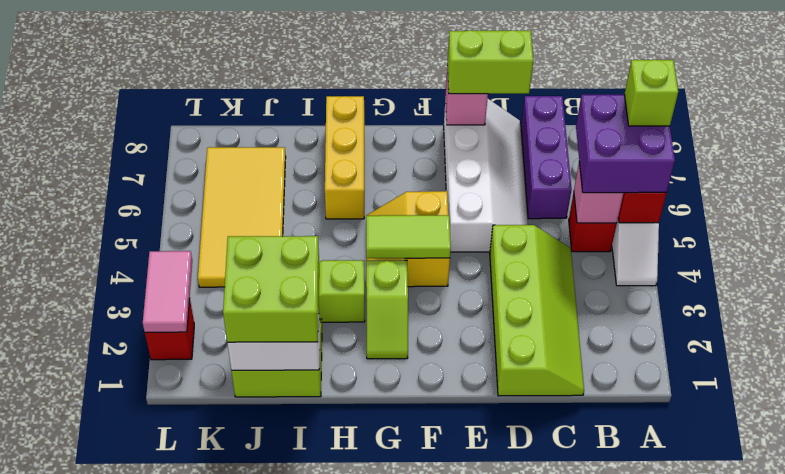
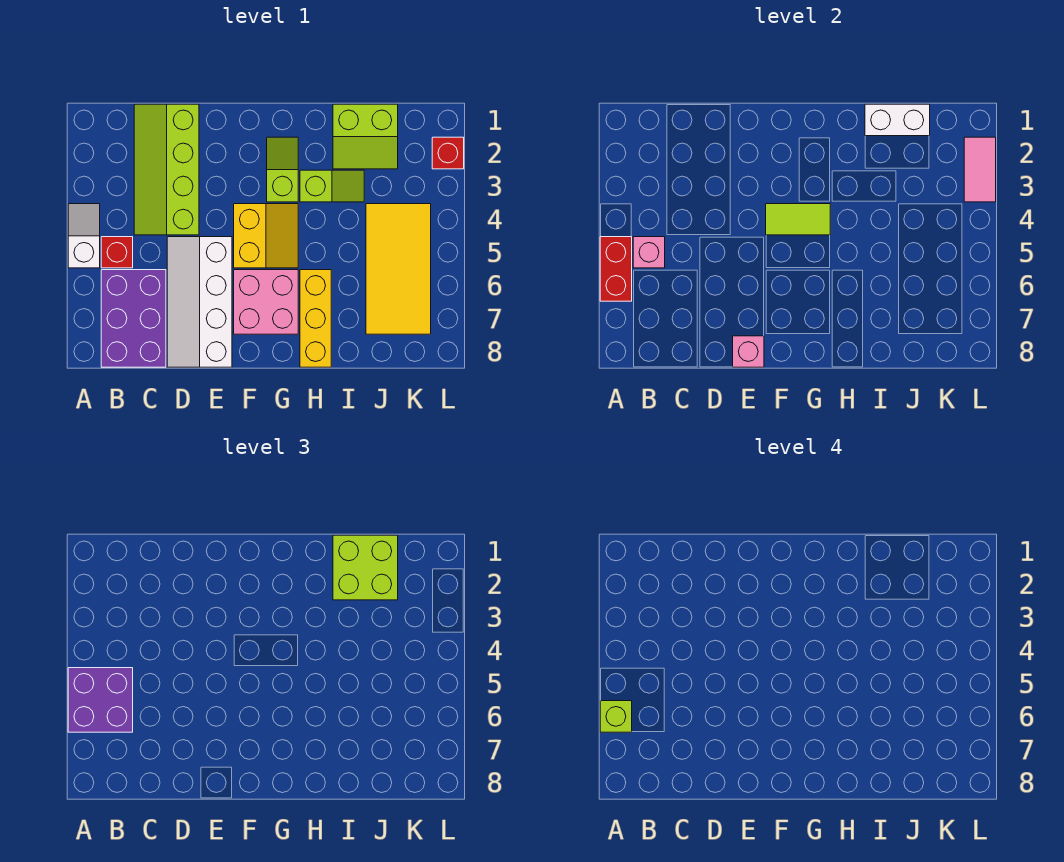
purple 1x3 brick [521,96,572,219] -> purple 2x3 brick [101,270,166,367]
lime 1x2 brick [447,30,533,94] -> none
none -> pink 2x2 brick [234,270,298,334]

